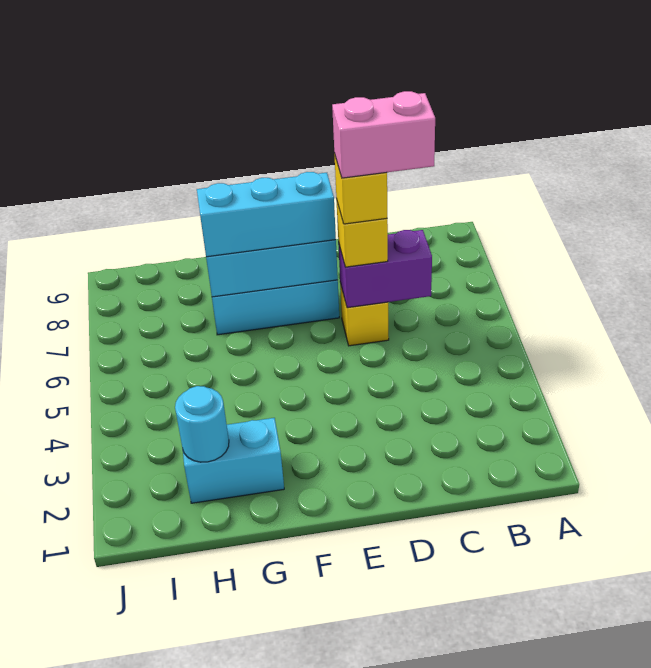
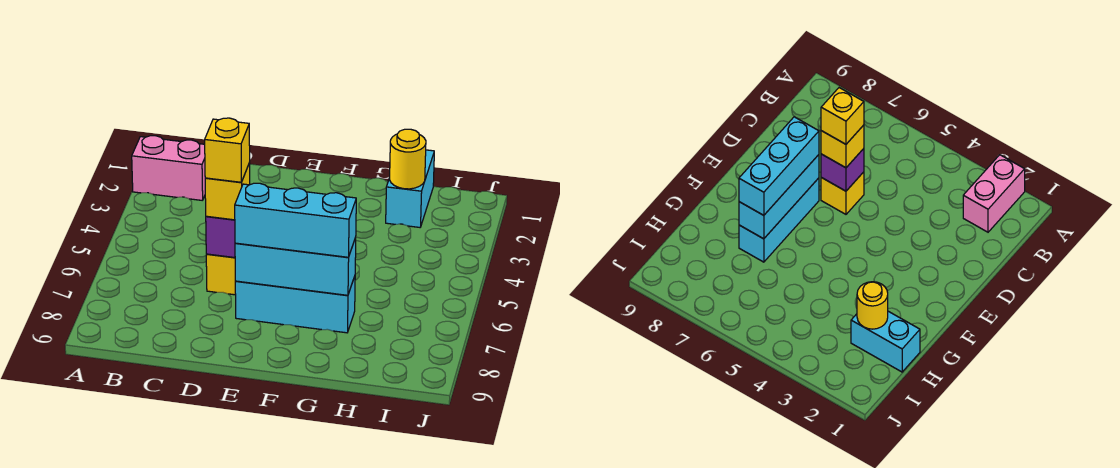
purple 1x2 brick [338,230,432,308] -> purple 1x1 brick [206,216,235,258]
pink 1x2 brick [332,91,435,178] -> pink 1x2 brick moved to [132,136,205,200]
cyan 1x2 brick [183,418,284,503] -> cyan 1x2 brick turned to [386,150,434,227]
cyan 1x1 round brick [175,386,229,462] -> yellow 1x1 round brick [390,129,426,189]

